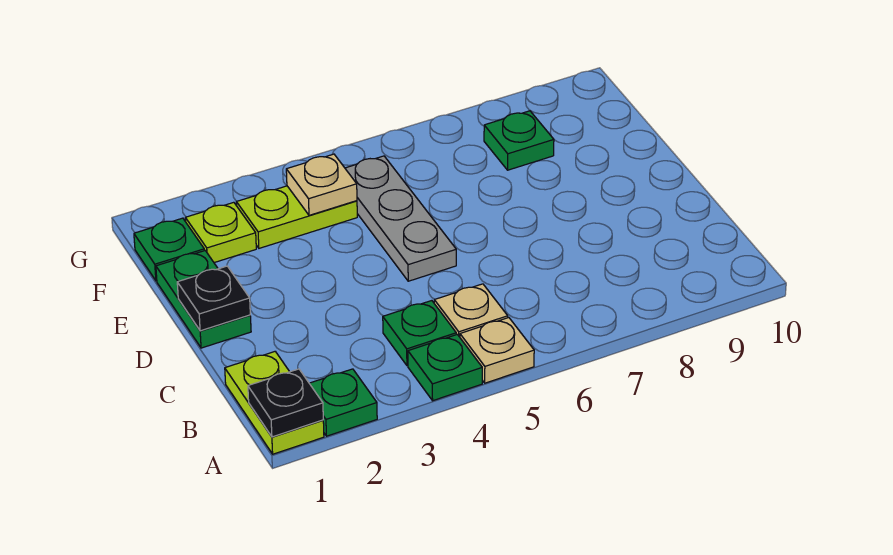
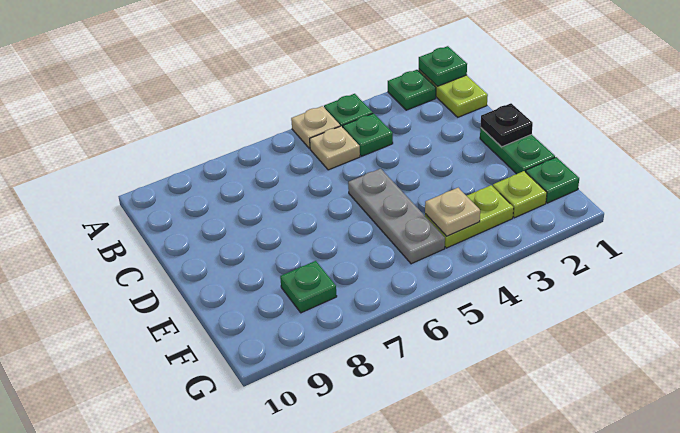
black 1x1 plate [248,369,323,437] -> green 1x1 plate [419,46,467,86]

